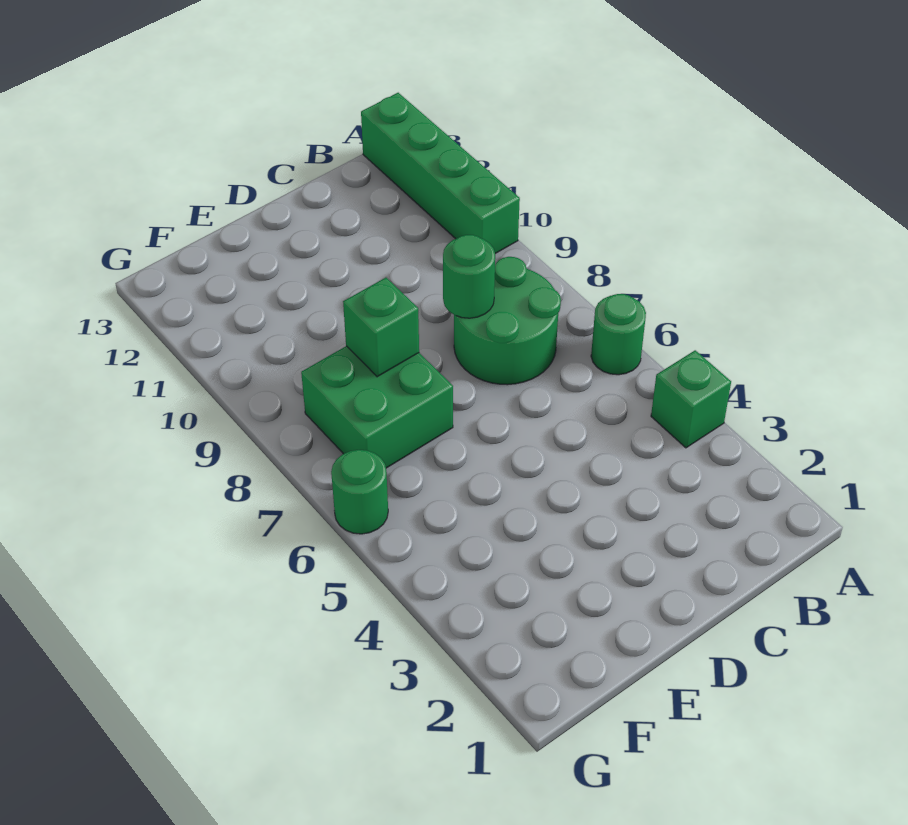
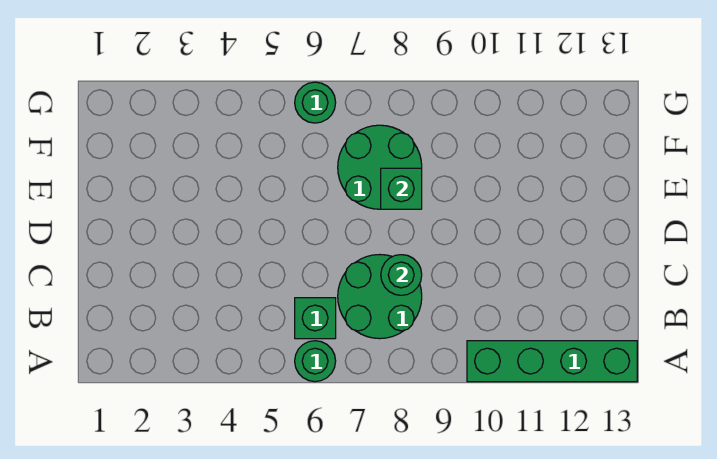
green 1x1 brick [651,350,731,448] -> green 1x1 brick moved to [295,298,336,339]
green 2x2 brick [301,346,453,468] -> green 2x2 round brick [338,125,422,209]

